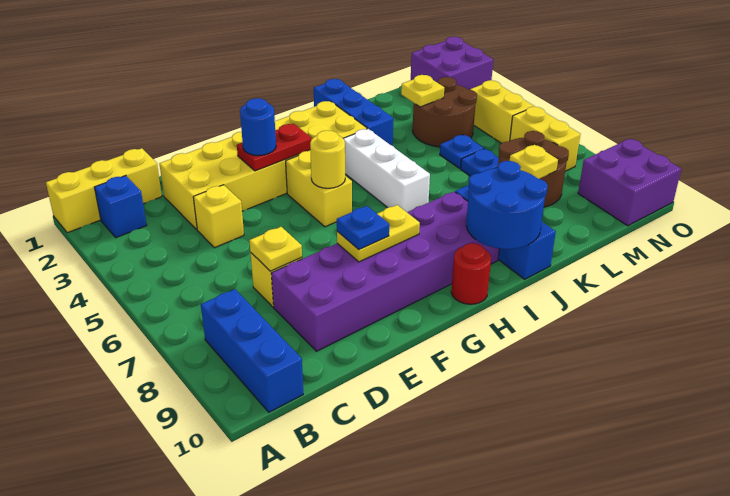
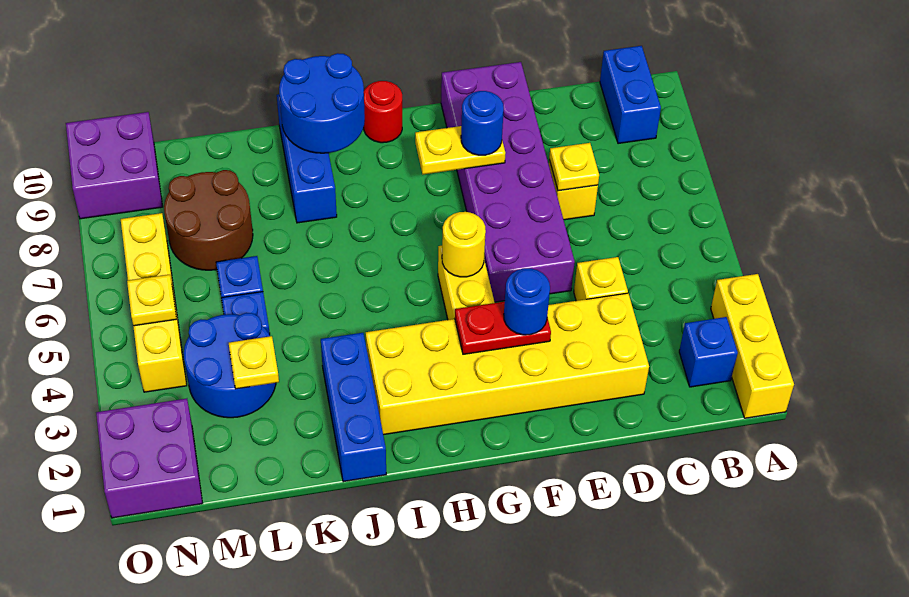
yellow 1x3 brick [46,148,162,233] -> yellow 1x3 brick turned to [711,274,794,418]
blue 1x3 brick [201,289,303,412] -> blue 1x2 brick [600,46,661,144]
purple 2x6 brick [271,192,499,351] -> purple 2x6 brick turned to [441,62,575,302]
blue 1x1 plate [337,206,389,250] -> blue 1x1 round brick [461,91,504,155]
white 1x3 brick [343,129,430,212] -> none
brown 2x2 round brick [413,77,477,147] -> blue 2x2 round brick [184,313,276,418]
yellow 1x1 plate [510,145,558,179] -> yellow 1x1 plate moved to [127,275,176,326]

